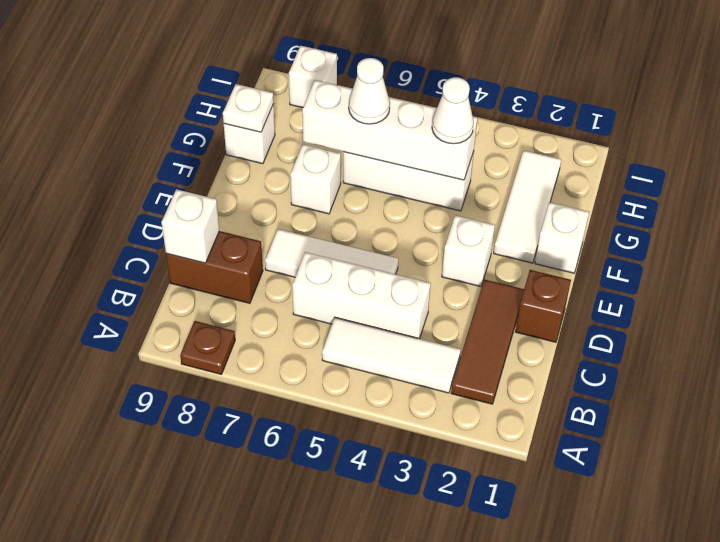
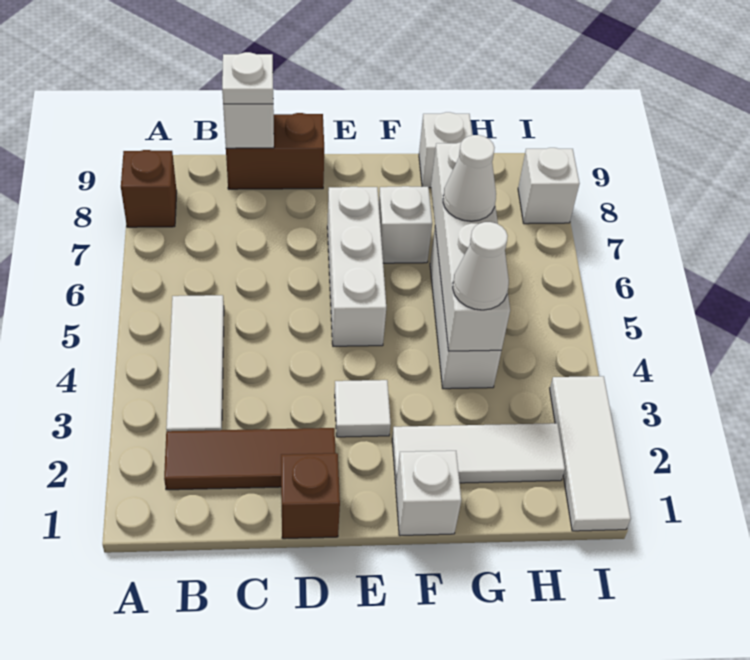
brown 1x1 plate [180,321,235,374] -> brown 1x1 brick [121,150,177,227]
white 1x3 brick [292,252,431,339] -> white 1x3 brick moved to [327,187,386,346]
brown 1x2 brick [166,231,263,303] -> brown 1x2 brick turned to [226,113,324,189]
white 1x3 tile [265,229,398,277] -> white 1x3 tile moved to [550,376,631,531]
white 1x1 brick [442,215,495,287] -> white 1x1 tile [335,380,391,437]
white 1x1 plate [223,84,274,132] -> white 1x1 plate moved to [222,52,273,104]

